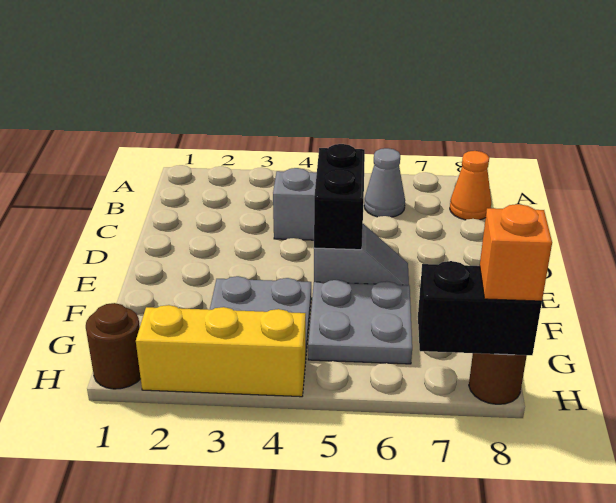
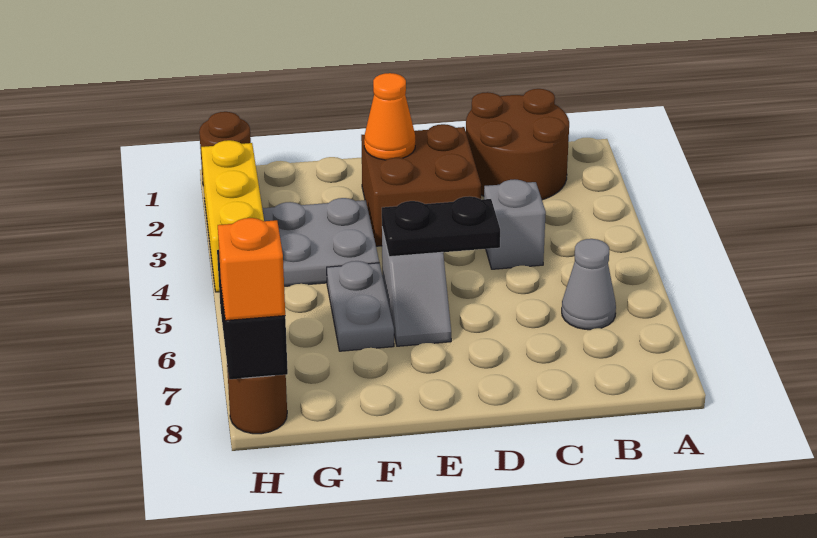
none -> brown 2x2 round brick [466,89,569,200]
orange 1x1 cone [450,151,491,220] -> orange 1x1 cone moved to [364,73,415,160]
none -> brown 2x2 brick [361,124,481,246]
black 1x2 brick [314,144,365,250] -> black 1x2 plate [382,196,500,257]
grey 2x2 plate [308,280,412,364] -> grey 1x2 plate [327,261,394,351]

